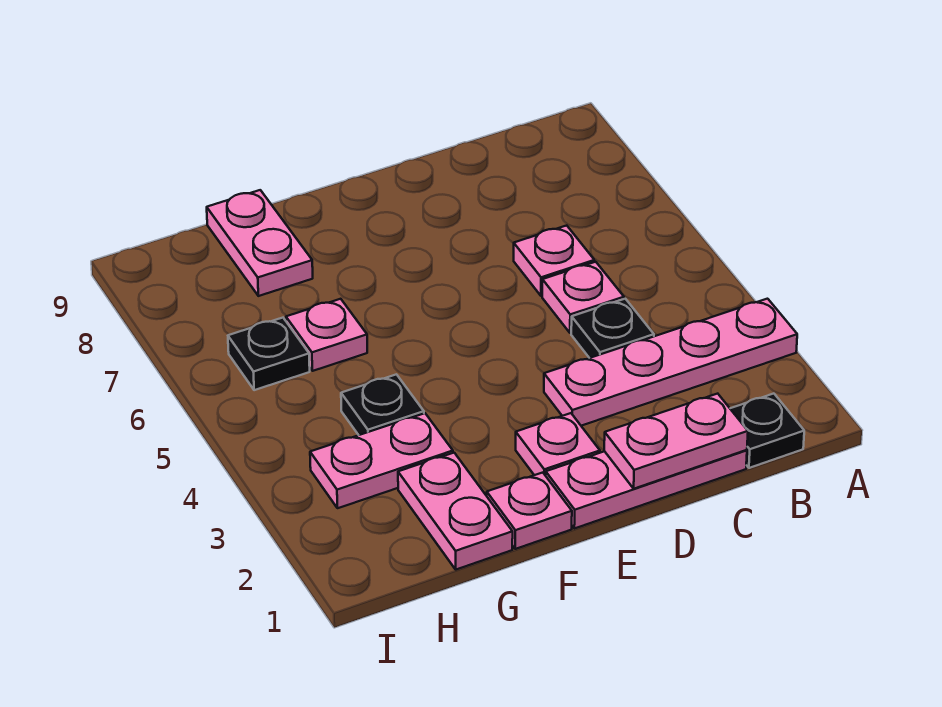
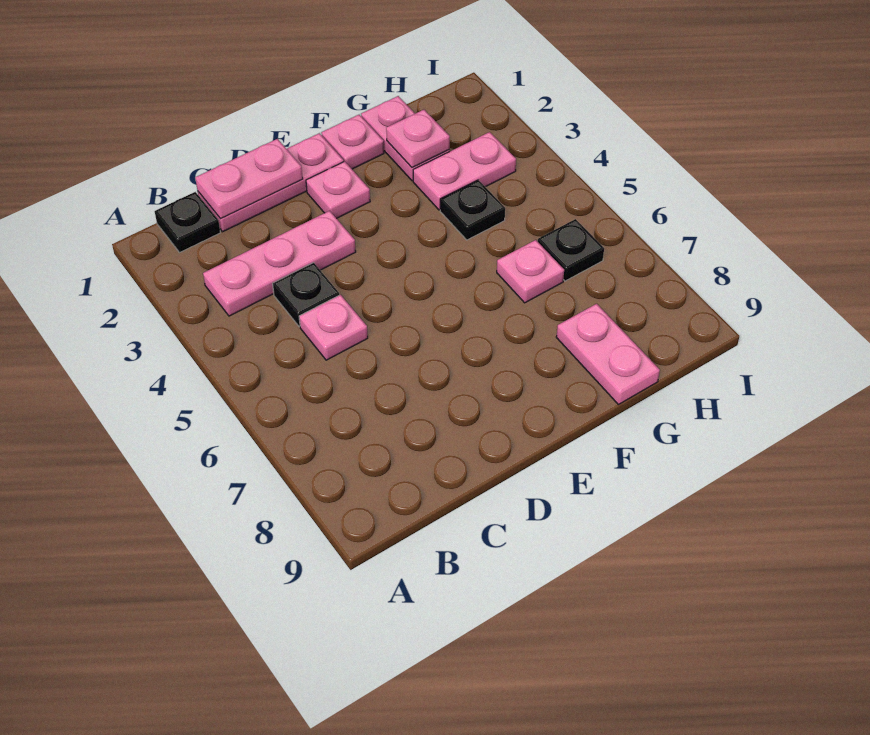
pink 1x4 plate [544,299,797,426] -> pink 1x3 plate [203,211,356,316]
pink 1x1 plate [514,226,594,296] -> pink 1x1 plate moved to [386,110,450,167]

